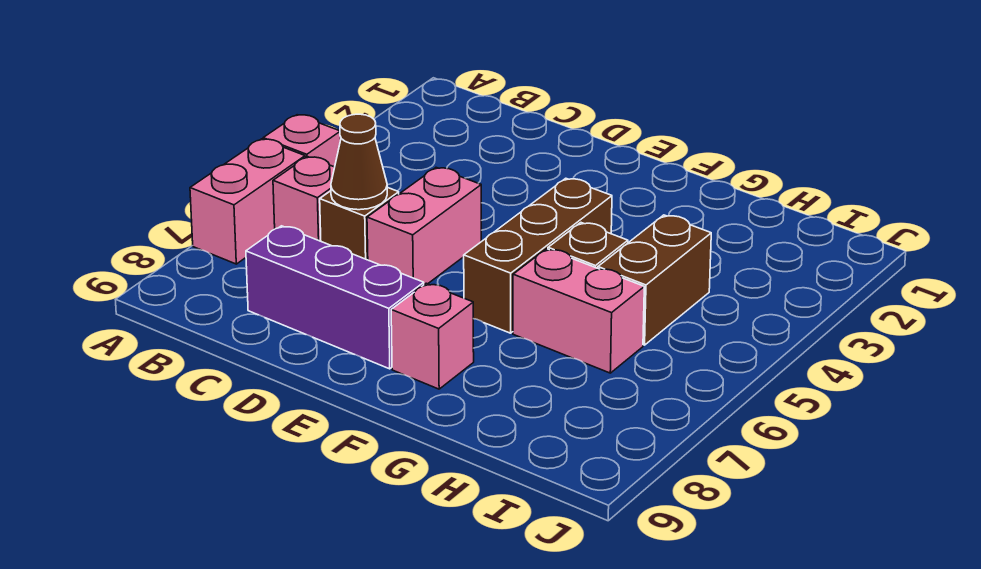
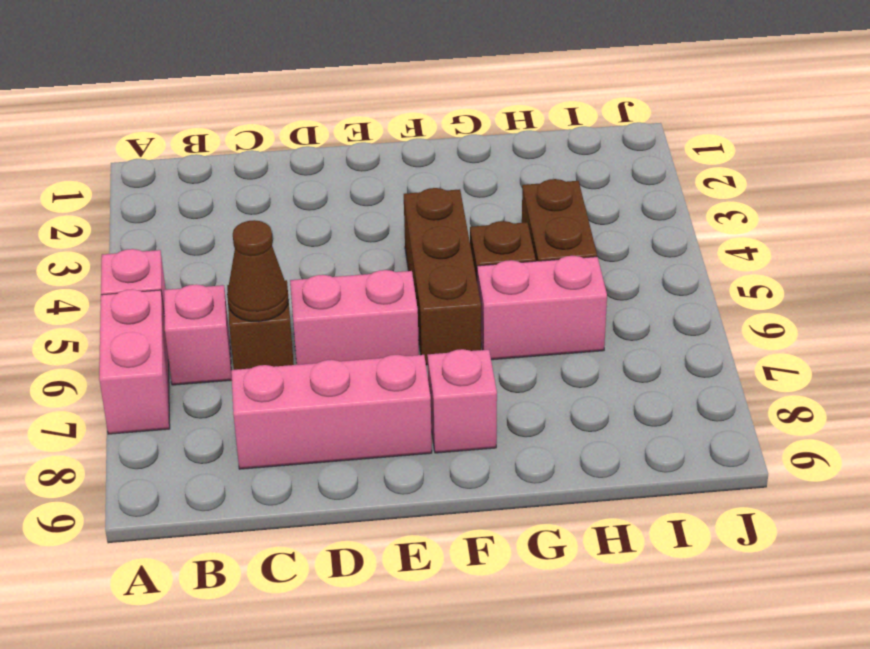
purple 1x3 brick [246,226,424,369] -> pink 1x3 brick [231,355,432,469]
pink 1x2 brick [367,168,481,284] -> pink 1x2 brick turned to [290,270,419,365]

